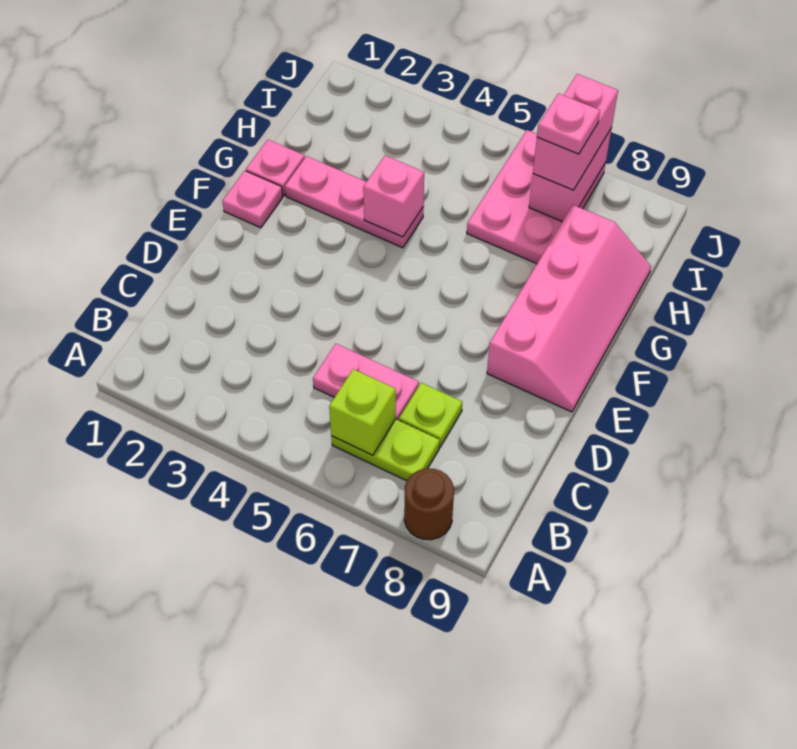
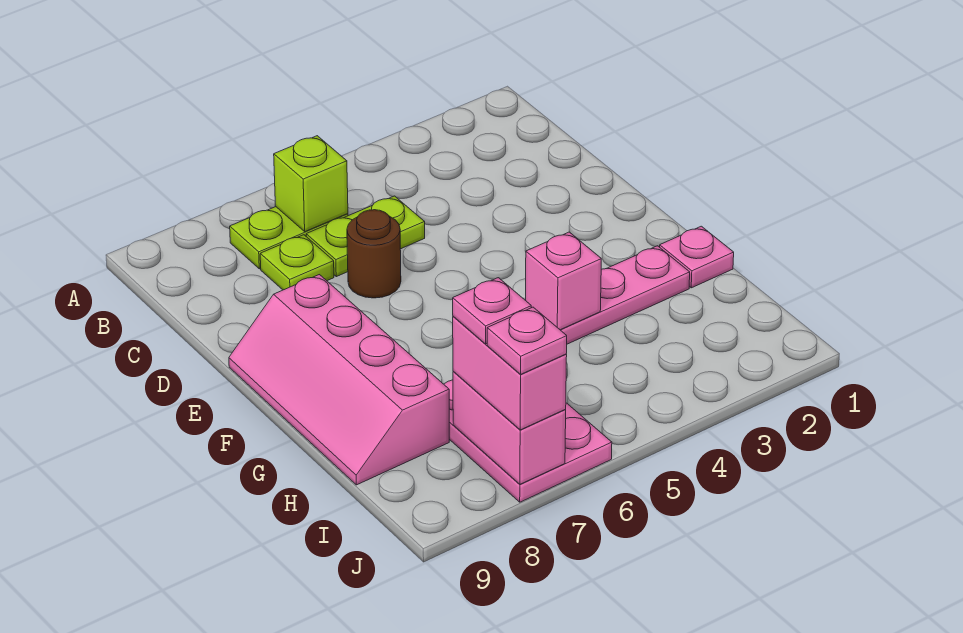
brown 1x1 round brick [404,468,454,540] -> brown 1x1 round brick moved to [347,210,401,298]
pink 1x2 plate [313,344,419,420] -> lime 1x2 plate [306,196,425,277]
pink 1x1 plate [222,171,283,228] -> pink 1x1 plate moved to [487,307,567,375]

